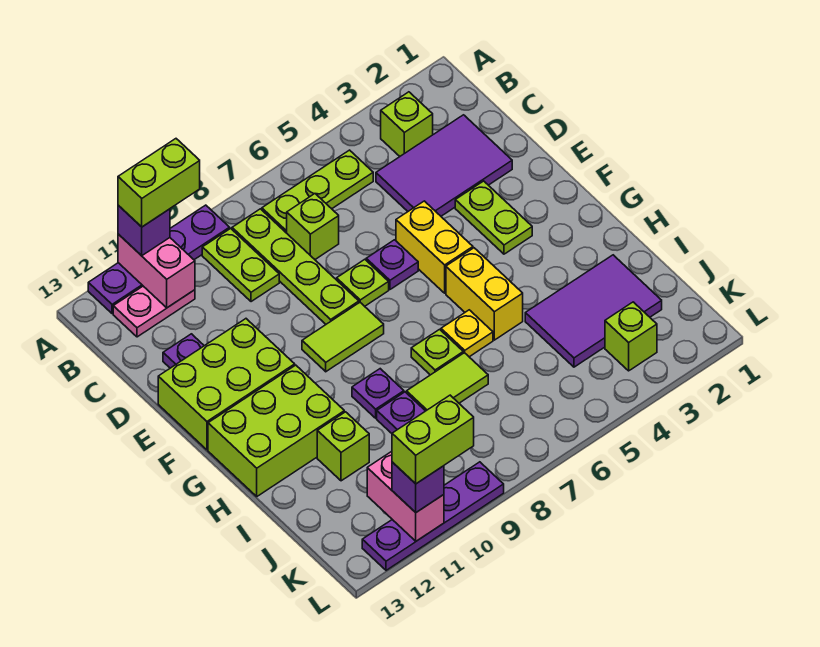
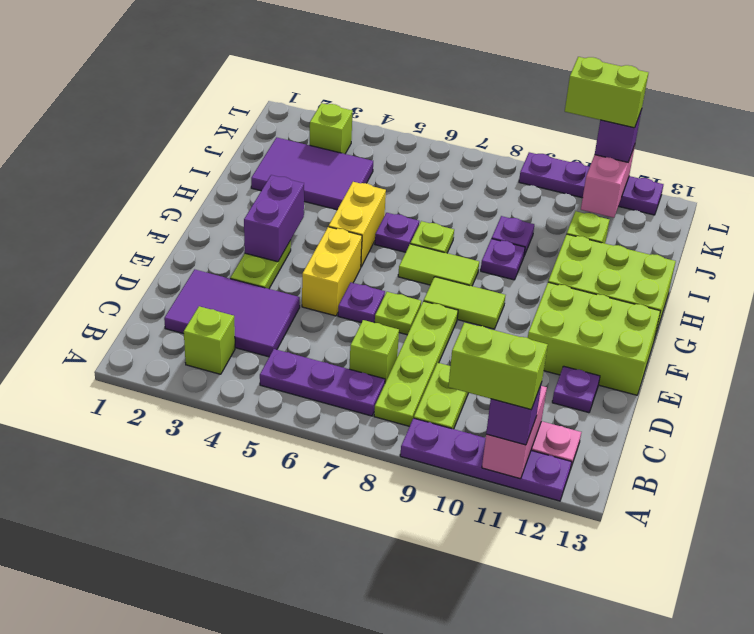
lime 1x3 plate [262,150,373,233] -> purple 1x3 plate [260,349,385,416]
none -> purple 1x2 brick [244,175,304,262]
yellow 1x1 plate [441,310,493,357] -> purple 1x1 plate [375,213,419,252]
lime 1x2 tile [407,353,488,411] -> lime 1x2 tile moved to [398,244,479,286]

